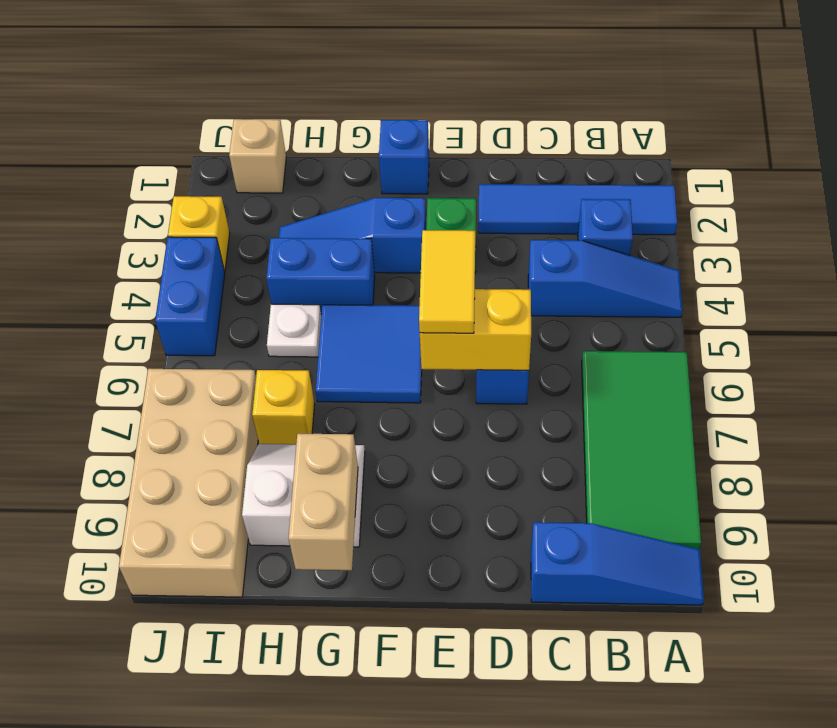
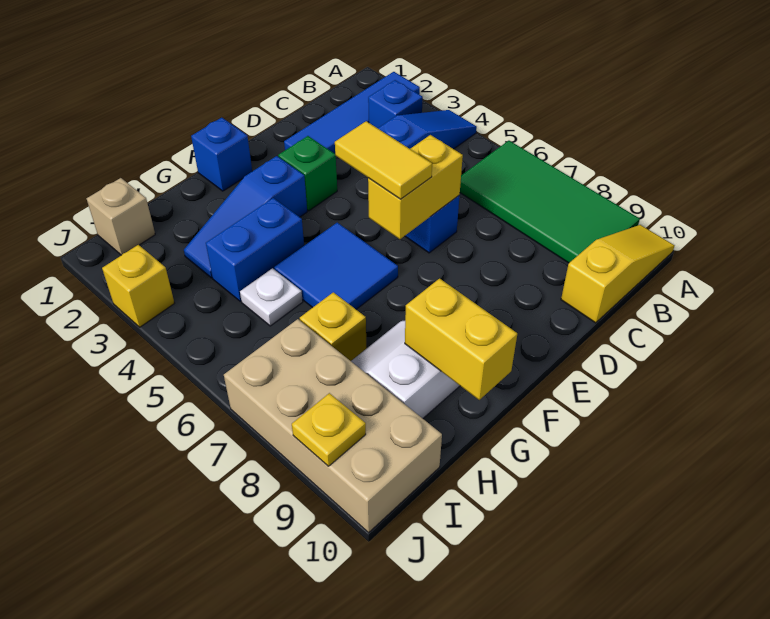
blue 1x3 slope [531,522,704,605] -> yellow 1x3 slope [561,225,674,323]
tan 1x2 brick [288,434,358,570] -> yellow 1x2 brick [405,279,517,400]
blue 1x2 brick [155,237,225,356] -> none
none -> yellow 1x1 plate [292,393,366,466]

